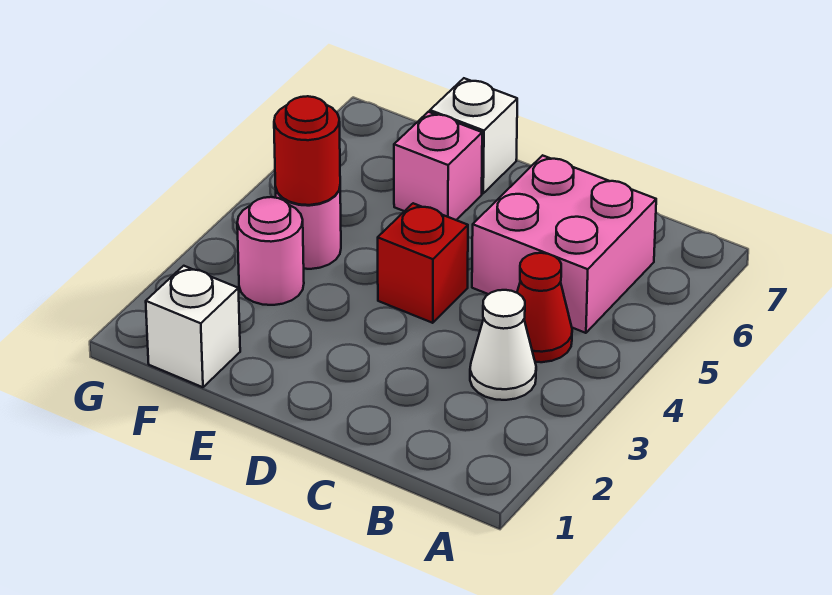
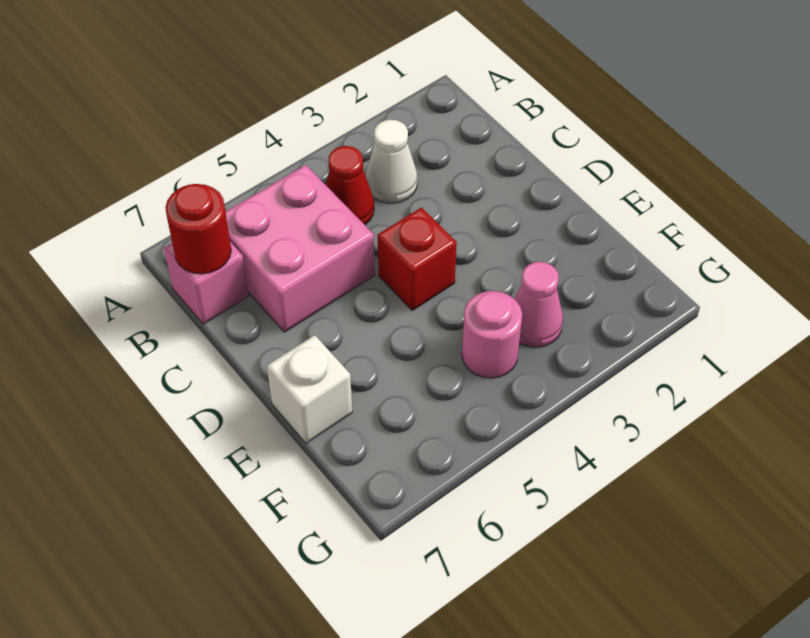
pink 1x1 brick [394,112,482,220] -> pink 1x1 brick moved to [164,242,249,324]
white 1x1 brick [146,266,240,387] -> none
pink 1x1 round brick [237,197,304,305] -> pink 1x1 cone [515,262,563,347]
red 1x1 round brick [274,96,340,205] -> red 1x1 round brick moved to [165,184,231,274]

